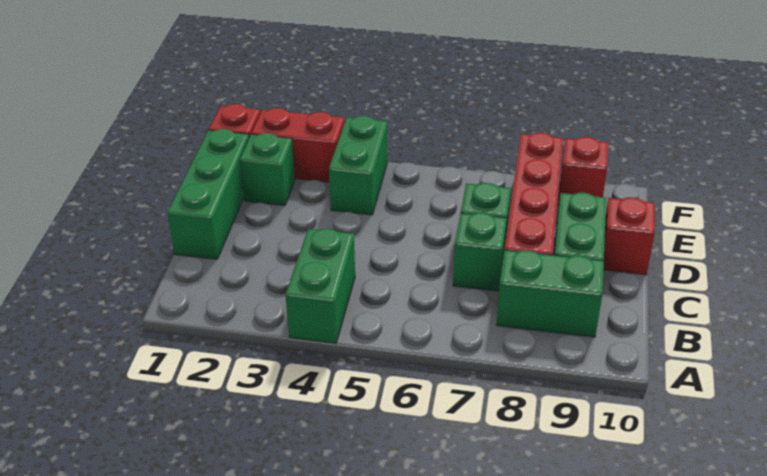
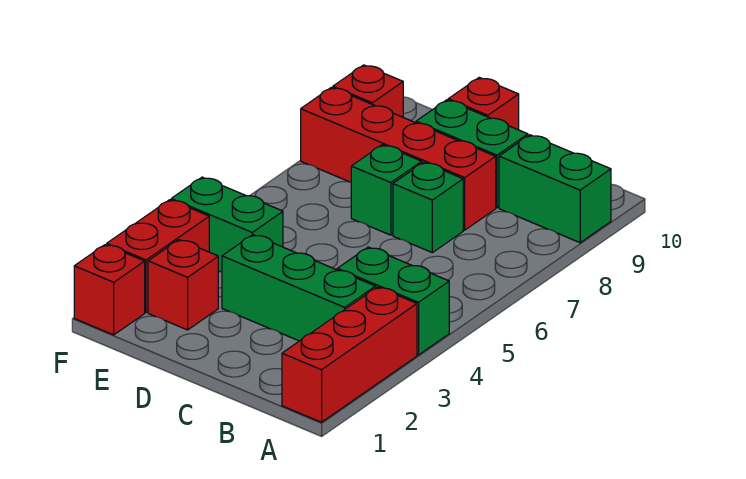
none -> red 1x3 brick [282,287,417,422]
green 1x2 brick [496,250,604,337] -> green 1x2 brick turned to [499,135,611,243]
green 1x3 brick [167,129,249,259] -> green 1x3 brick moved to [222,235,375,341]
green 1x1 brick [240,133,295,206] -> red 1x1 brick [148,240,218,330]

